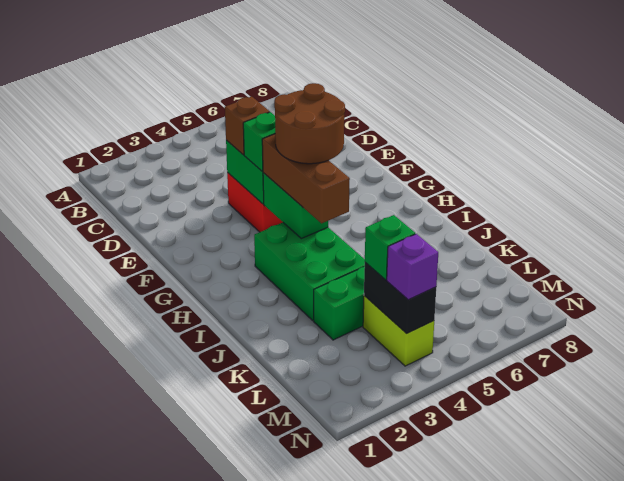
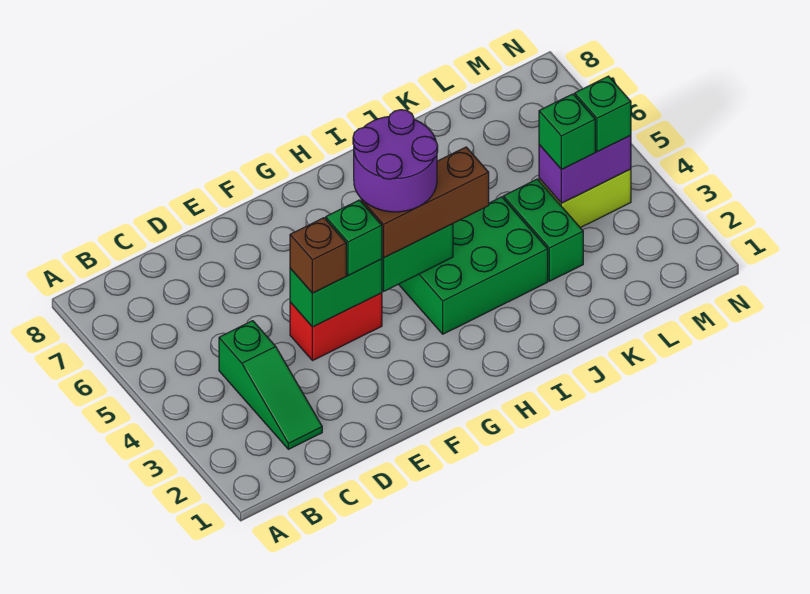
none -> green 1x3 slope [219,321,322,449]
brown 2x2 round brick [274,83,345,164] -> purple 2x2 round brick [353,110,438,212]
black 1x2 brick [364,262,436,333] -> purple 1x2 brick [539,135,631,203]
purple 1x1 brick [387,234,438,300] -> green 1x1 brick [575,76,631,152]

